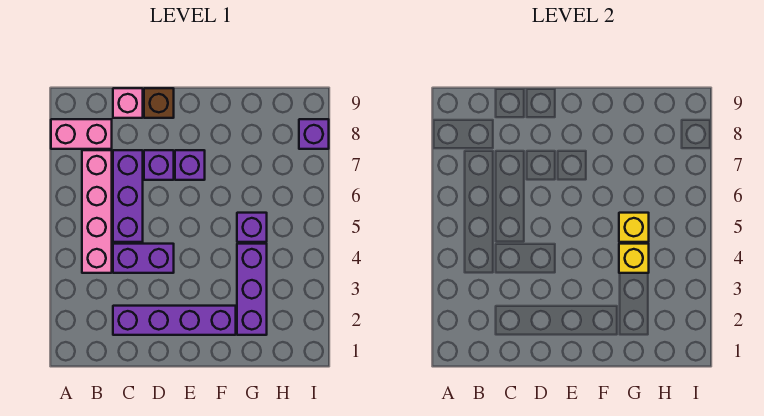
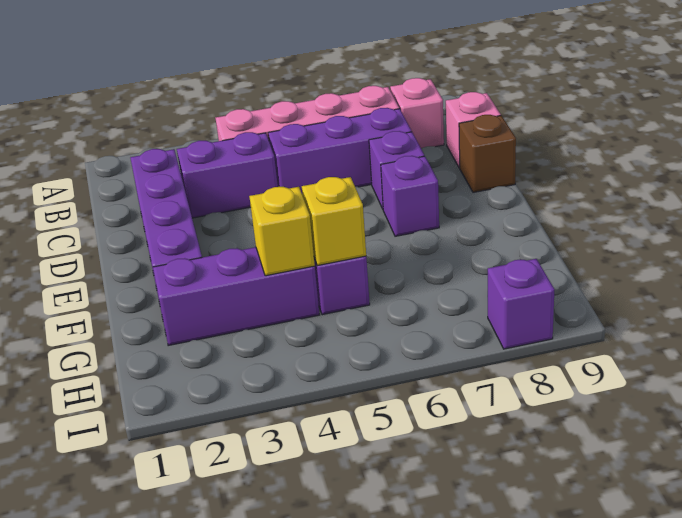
pink 1x2 brick [51,119,112,149] -> pink 1x1 brick [390,78,444,148]
purple 1x2 brick [113,244,174,273] -> purple 1x2 brick turned to [177,132,278,218]

